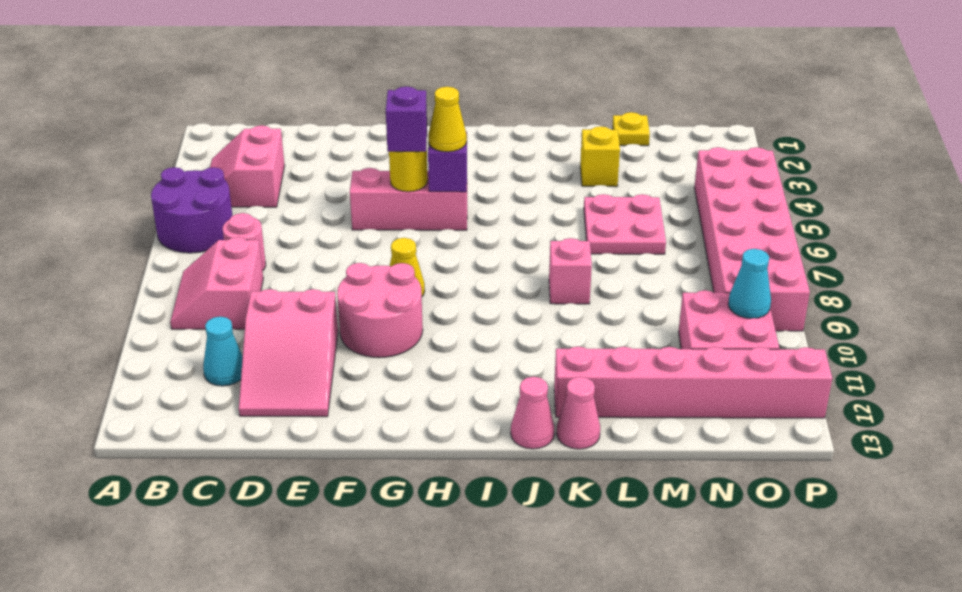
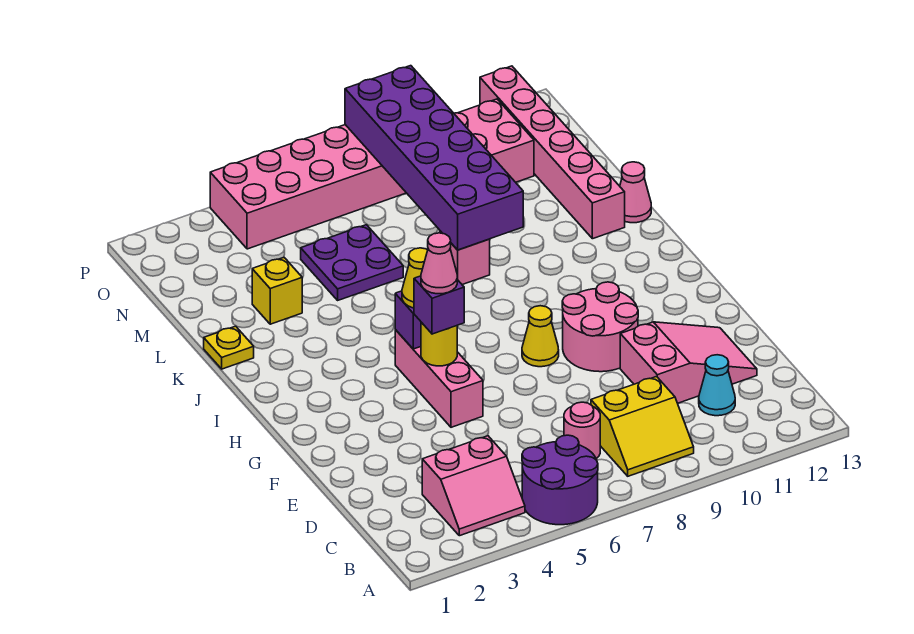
pink 2x2 slope [170,237,263,329] -> yellow 2x2 slope [591,377,694,476]
pink 1x1 cone [511,377,555,449] -> pink 1x1 cone moved to [421,233,457,294]
none -> purple 2x6 brick [345,66,523,250]
pink 2x2 plate [584,194,666,254] -> purple 2x2 plate [301,225,403,300]
yellow 1x1 plate [612,112,650,146] -> yellow 1x1 plate moved to [204,326,254,369]
cyan 1x1 cone [728,249,771,319] -> none

